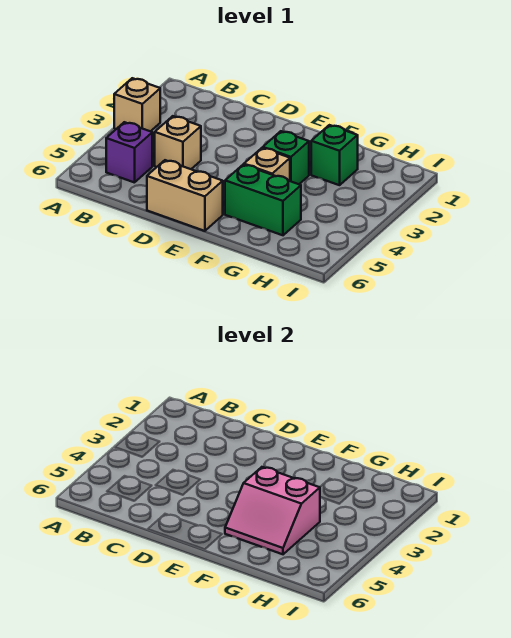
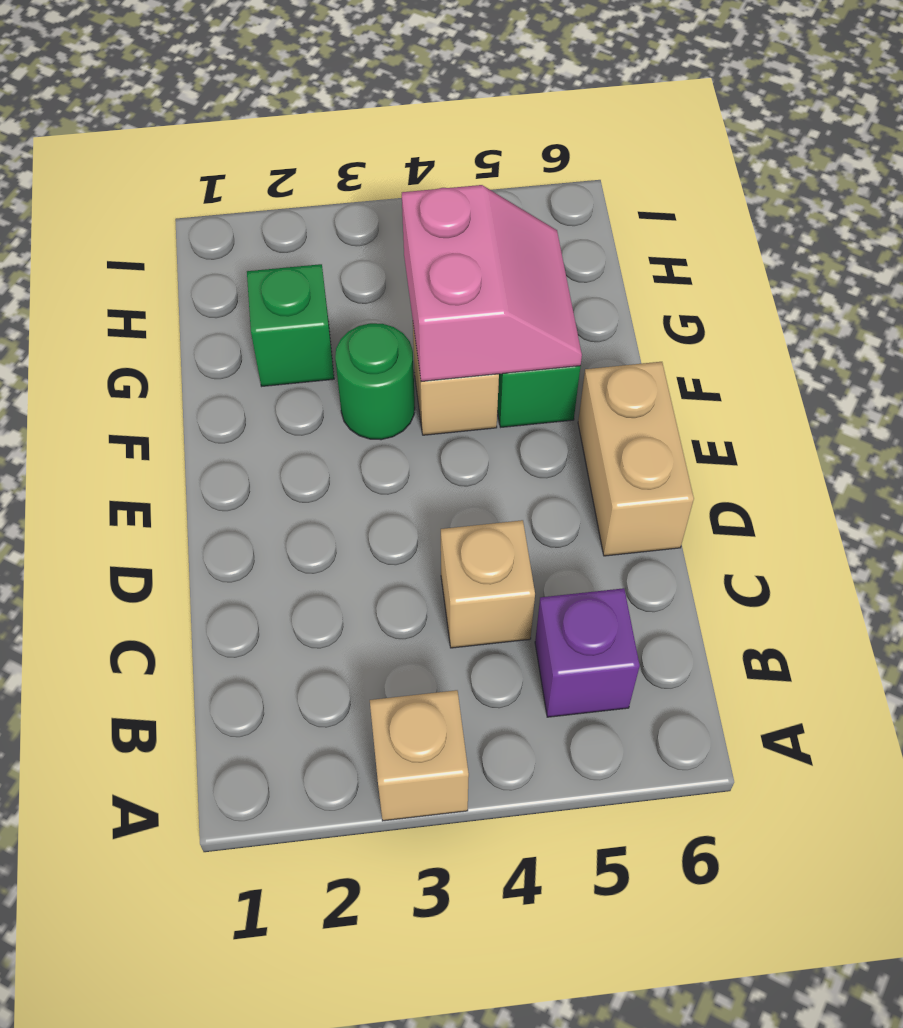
green 1x1 brick [263,131,309,184] -> green 1x1 round brick [335,323,415,440]

